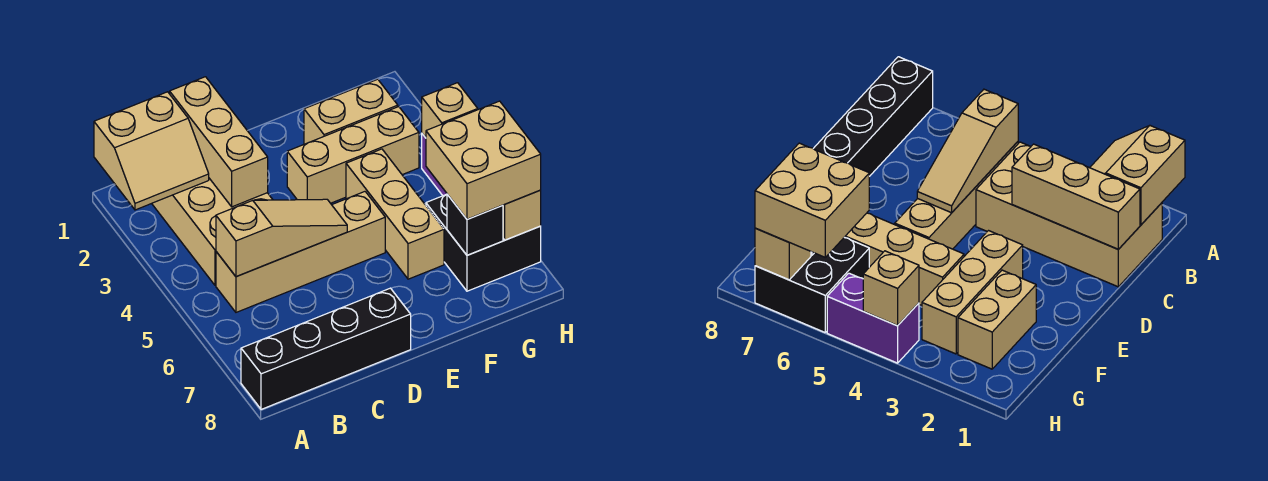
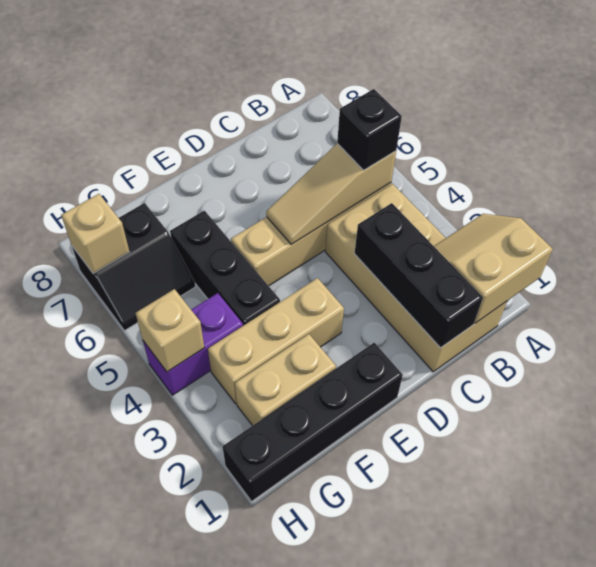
black 1x4 brick [241,288,411,409] -> black 1x4 brick moved to [223,343,403,501]
tan 1x3 brick [170,77,268,207] -> black 1x3 brick [355,203,483,348]
tan 1x3 brick [346,149,444,279] -> black 1x3 brick [170,211,280,326]
black 2x2 brick [426,195,541,291] -> black 2x2 slope [72,203,195,331]
tan 2x2 brick [426,101,541,219] -> none
black 1x1 brick [447,194,503,255] -> black 1x1 brick moved to [337,89,402,170]
purple 1x2 brick [827,273,919,363] -> purple 1x2 brick turned to [143,293,243,395]

